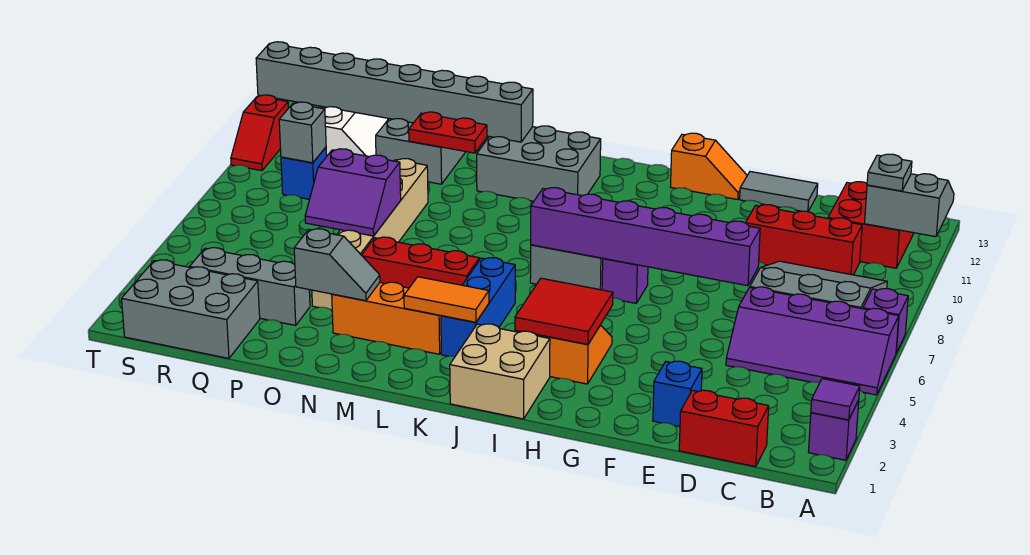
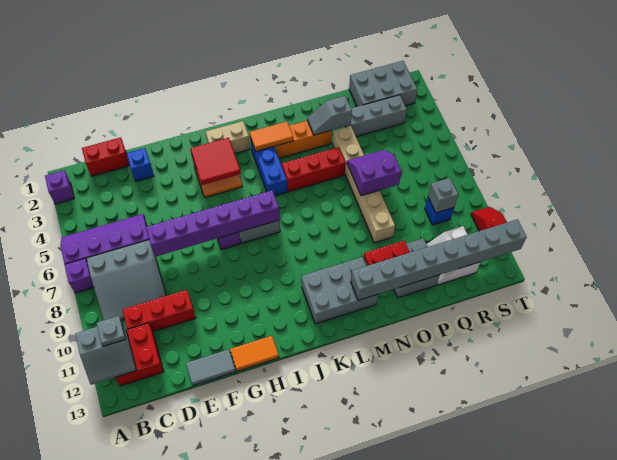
purple 1x1 tile [811,379,860,420] -> none
orange 1x2 slope [671,133,747,200] -> orange 1x2 tile [230,336,279,371]
tan 2x2 brick [450,324,550,419] -> tan 1x2 brick [206,121,250,154]

